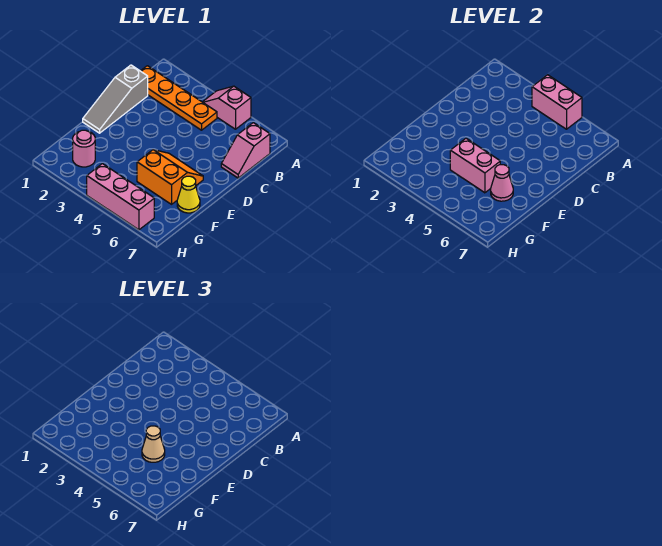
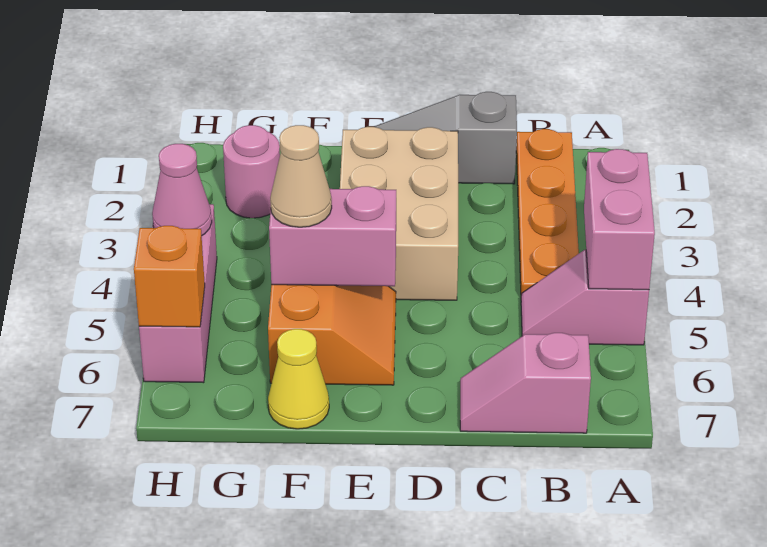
pink 1x2 slope [203,86,251,129] -> pink 1x2 slope turned to [521,250,649,345]
none -> tan 2x3 brick [340,127,458,300]
pink 1x2 brick [450,138,500,193] -> pink 1x2 brick turned to [269,186,396,286]
pink 1x1 cone [491,165,513,201] -> pink 1x1 cone moved to [152,144,212,235]
none -> orange 1x1 brick [134,226,205,327]

